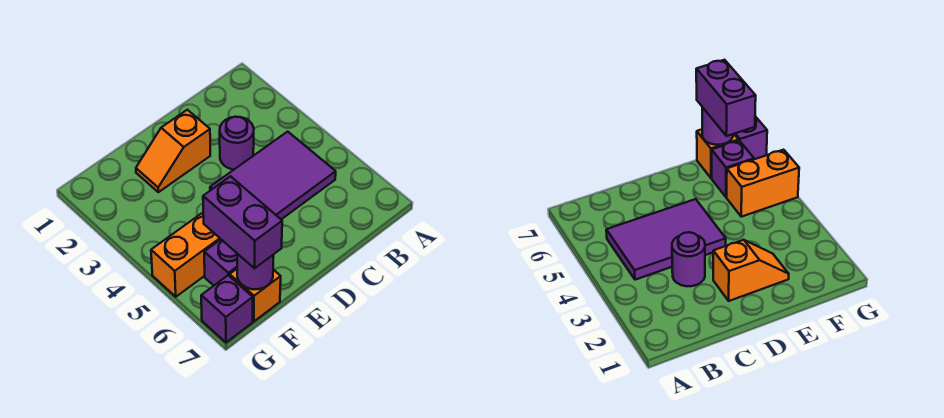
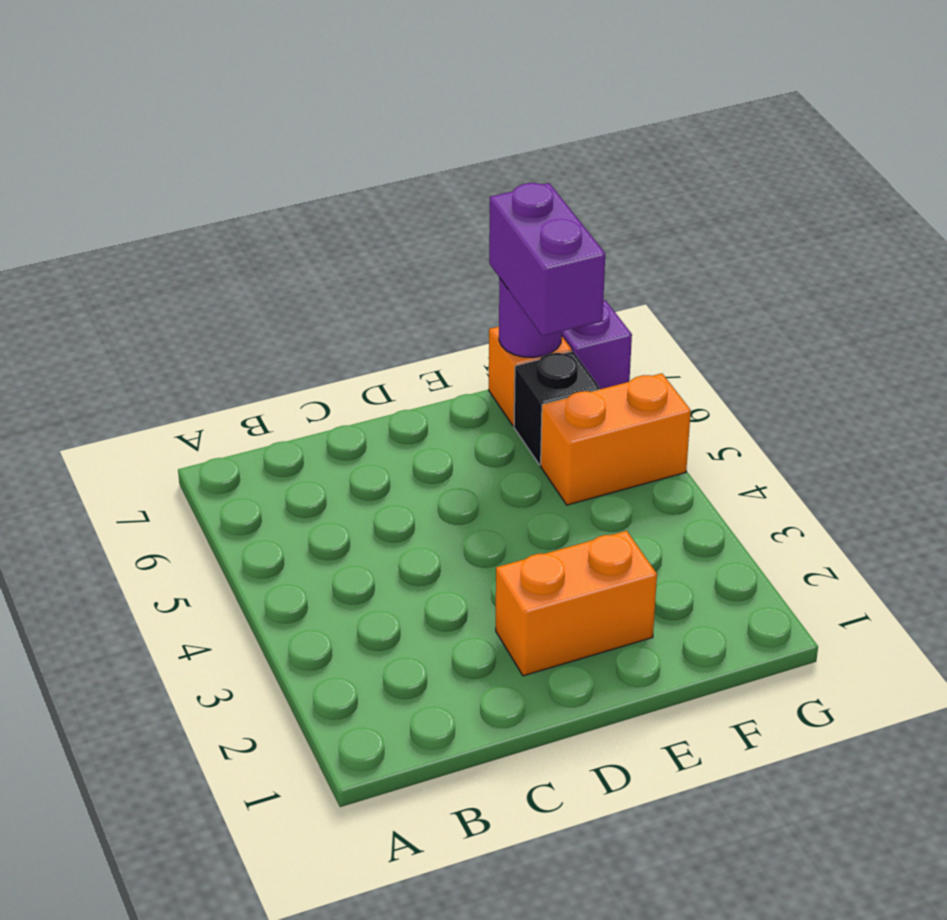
purple 2x3 tile [210,132,336,219] -> none
purple 1x1 round brick [220,117,254,170] -> none
orange 1x2 slope [136,110,210,192] -> orange 1x2 brick [496,531,657,676]
purple 1x1 brick [204,240,237,286] -> black 1x1 brick [514,351,600,465]

